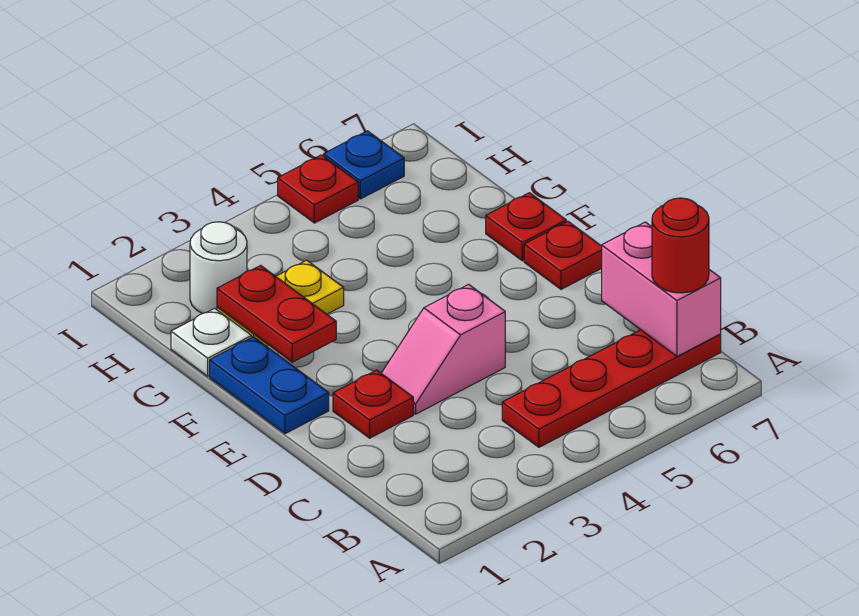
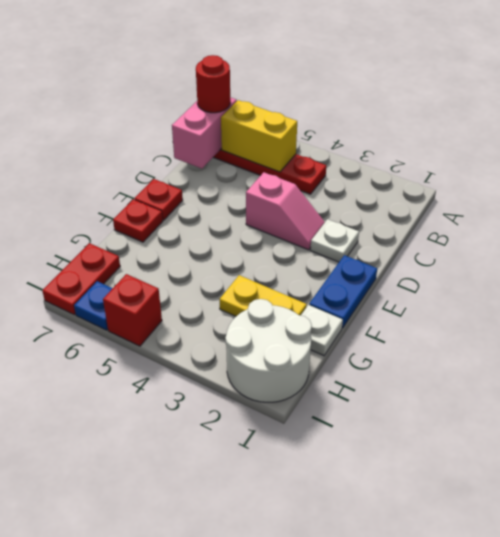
none -> yellow 1x2 brick [221,100,297,172]
red 1x1 plate [333,370,413,438] -> white 1x1 plate [310,219,359,262]
red 1x2 plate [217,265,336,362] -> red 1x2 plate moved to [42,243,120,315]
white 1x1 round brick [190,222,247,314] -> white 2x2 round brick [225,299,312,402]
red 1x1 plate [278,155,358,223] -> red 1x1 brick [103,274,162,346]

